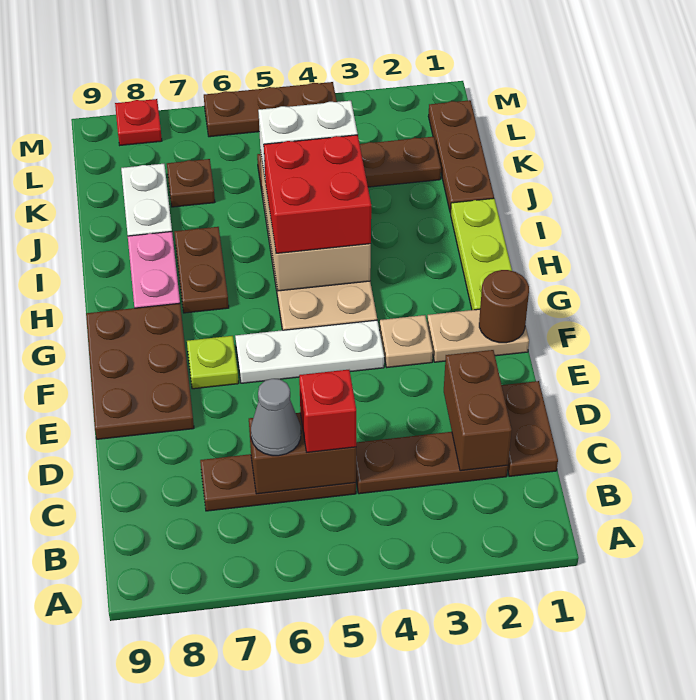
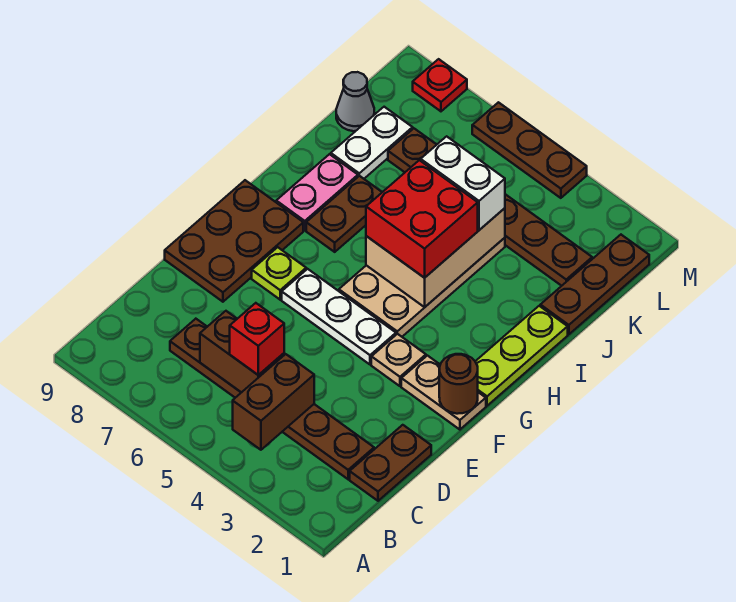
brown 1x2 brick [444,350,512,471] -> brown 1x2 brick moved to [233,354,314,450]
grey 1x1 cone [251,379,301,456] -> grey 1x1 cone moved to [336,72,375,131]

